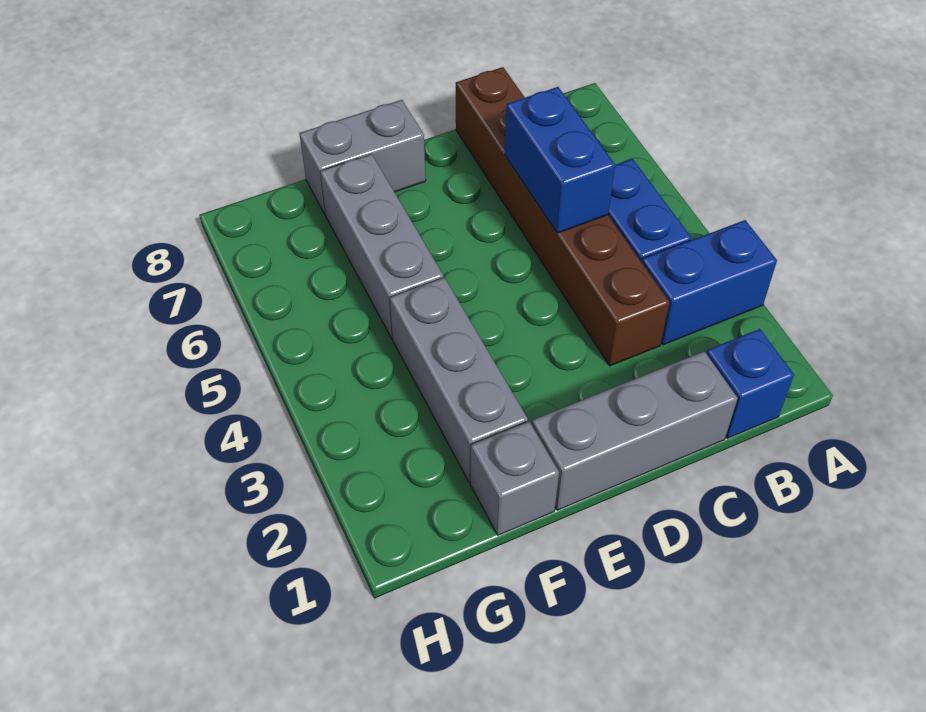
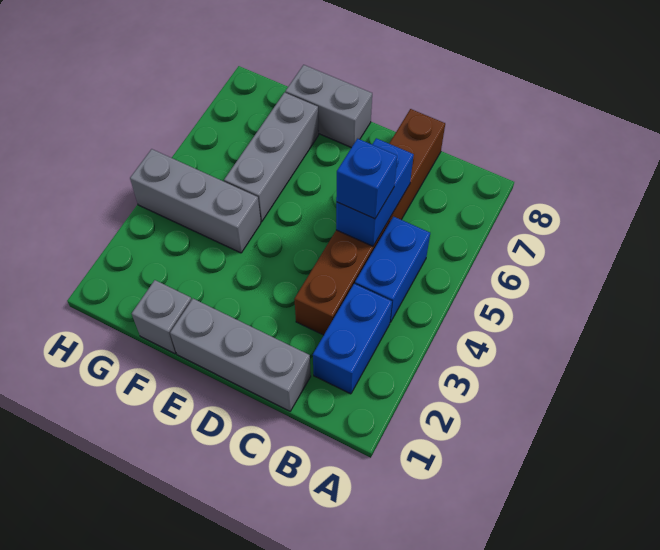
blue 1x2 brick [642,220,777,345] -> blue 1x2 brick turned to [313,284,392,394]
blue 1x1 brick [706,329,794,438] -> blue 1x1 brick moved to [336,139,397,219]
grey 1x3 brick [390,277,528,483] -> grey 1x3 brick turned to [130,149,261,253]

